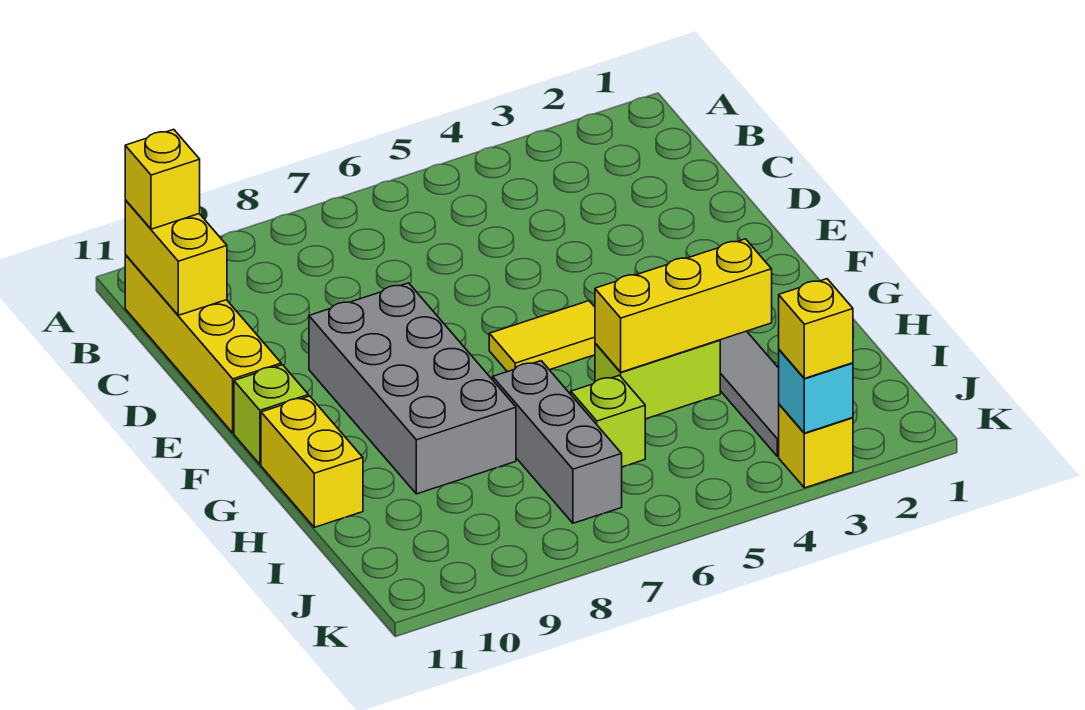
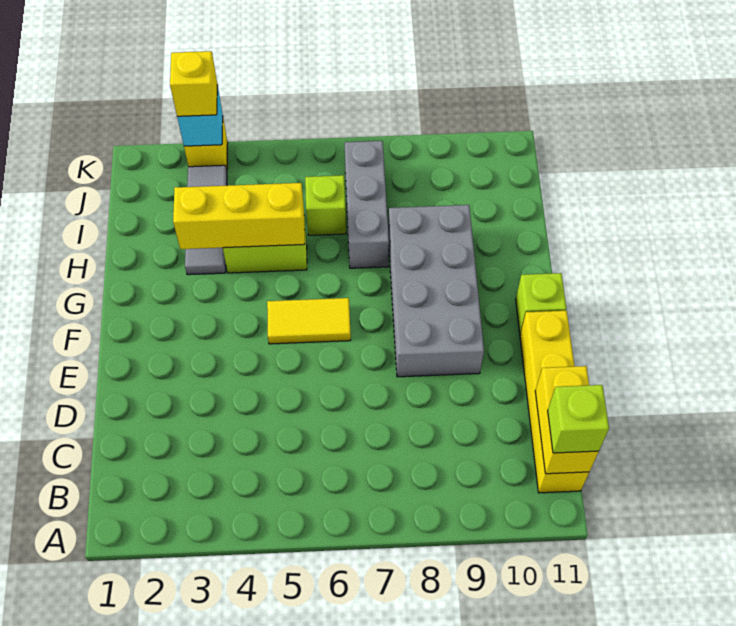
yellow 1x1 brick [125,129,200,229] -> lime 1x1 brick [548,385,609,453]
yellow 1x2 brick [261,396,363,527] -> none

